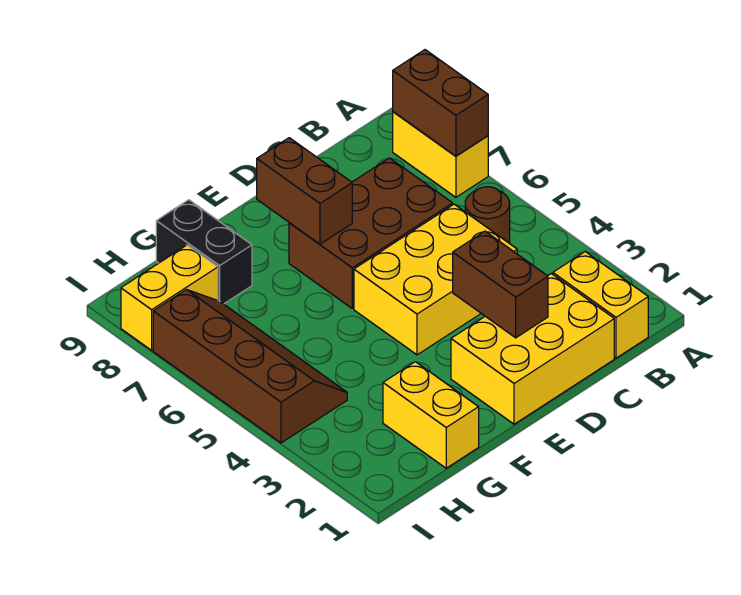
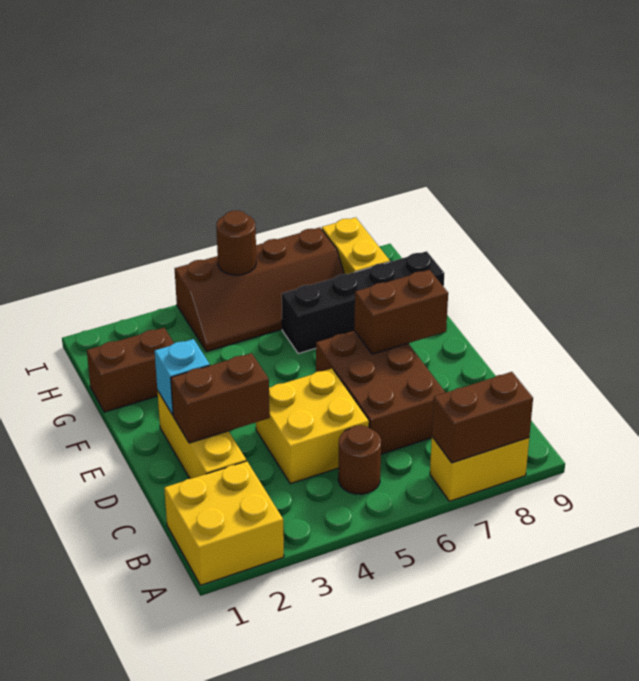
yellow 1x2 brick [553,252,648,358] -> yellow 2x2 brick [164,461,284,585]
yellow 2x3 brick [451,274,614,424] -> yellow 1x3 brick [157,390,246,479]
yellow 2x3 brick [354,204,517,355] -> yellow 2x2 brick [256,369,369,484]
none -> cyan 1x1 brick [155,339,210,415]
yellow 1x2 brick [383,362,479,468] -> brown 1x2 brick [87,328,174,412]
black 1x2 brick [156,200,252,304] -> black 1x4 brick [282,251,444,354]
none -> brown 1x1 round brick [216,210,256,275]

